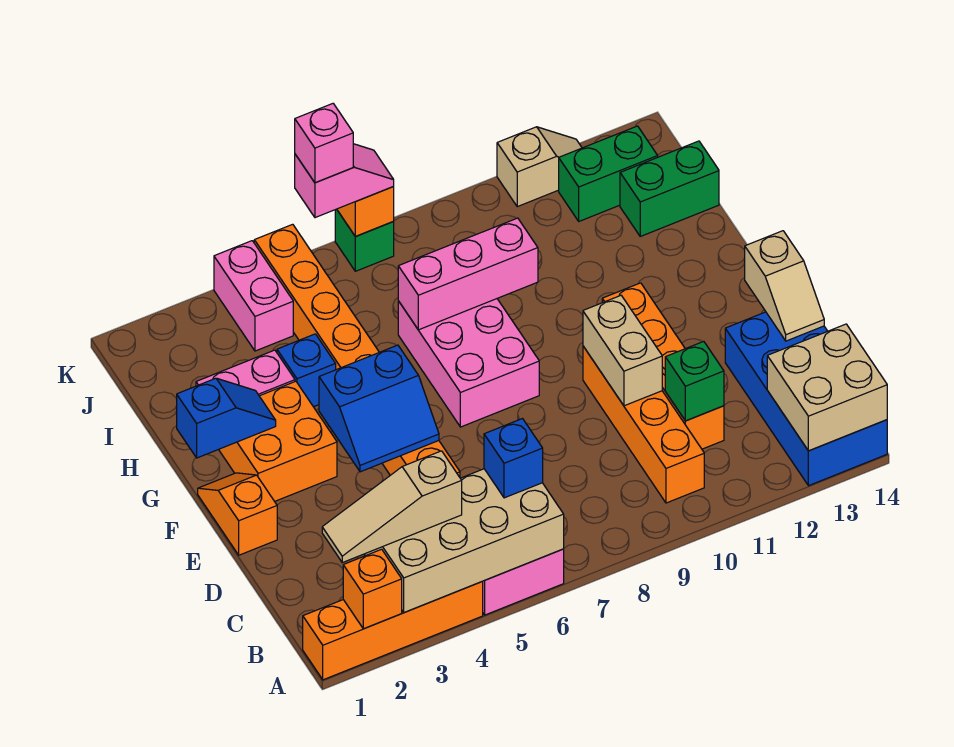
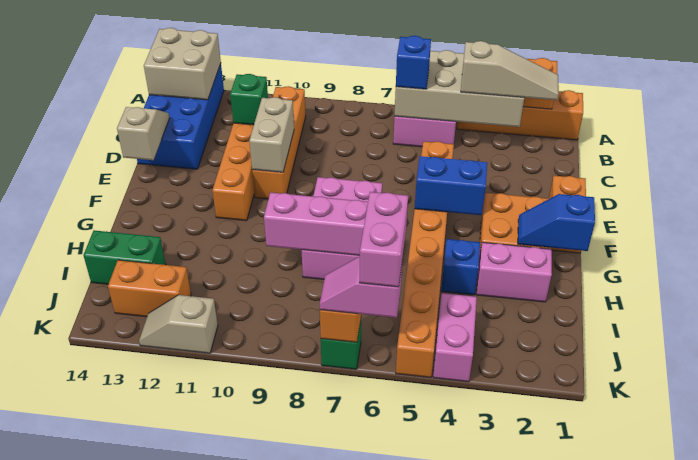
green 1x2 brick [559,126,658,221] -> orange 1x2 brick [108,260,191,317]
pink 1x1 brick [295,104,353,183] -> pink 1x2 brick [359,192,408,287]

